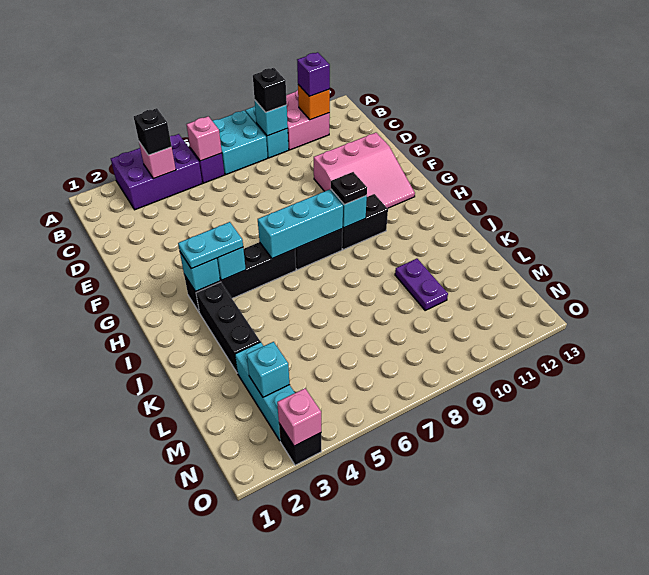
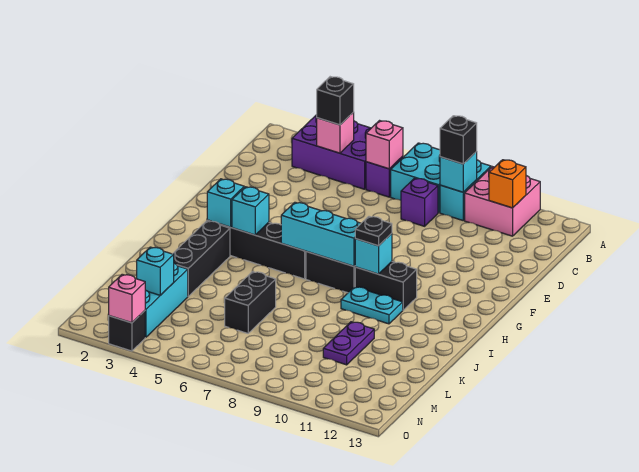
purple 1x1 brick [297,52,330,96] -> purple 1x1 brick moved to [401,178,438,226]
pink 3x3 slope [314,133,415,208] -> none
cyan 1x2 plate [178,222,243,269] -> cyan 1x2 plate moved to [341,287,403,324]
none -> black 1x2 brick [225,272,276,333]

